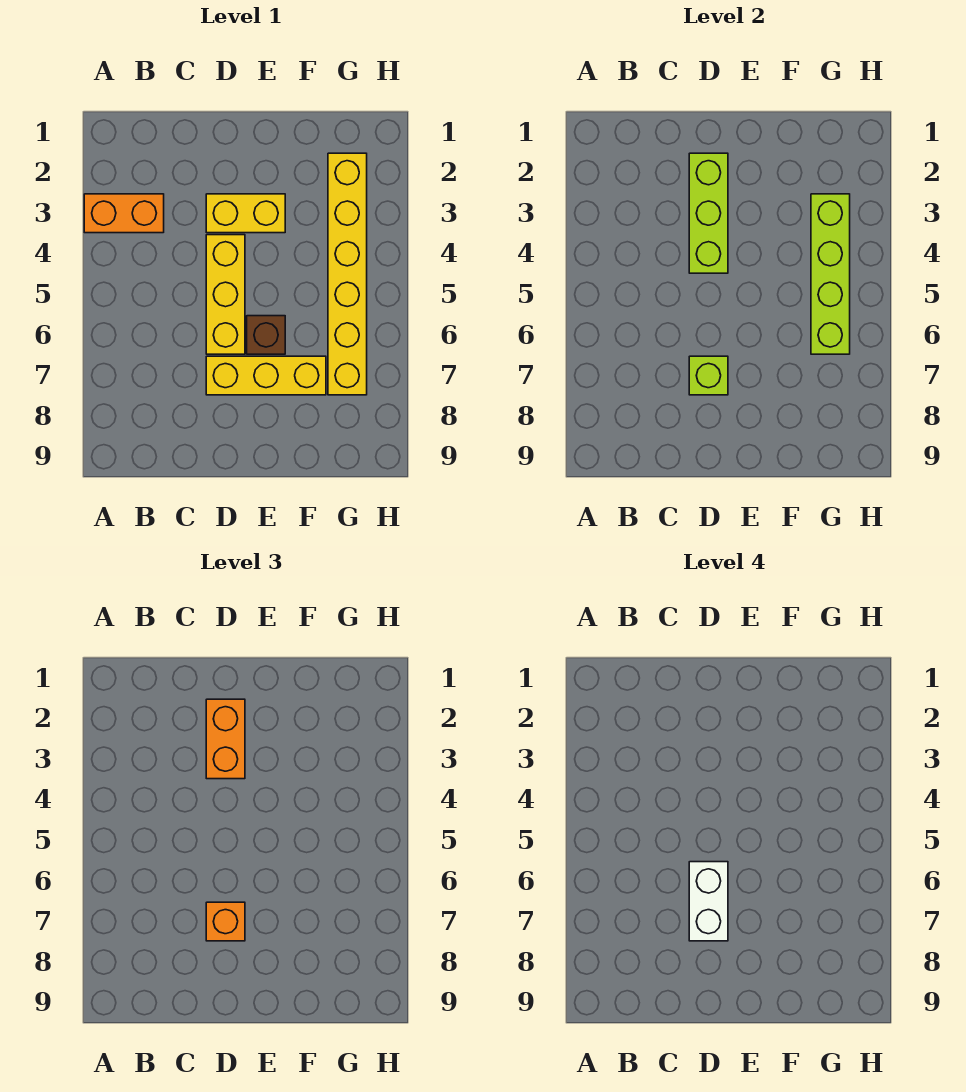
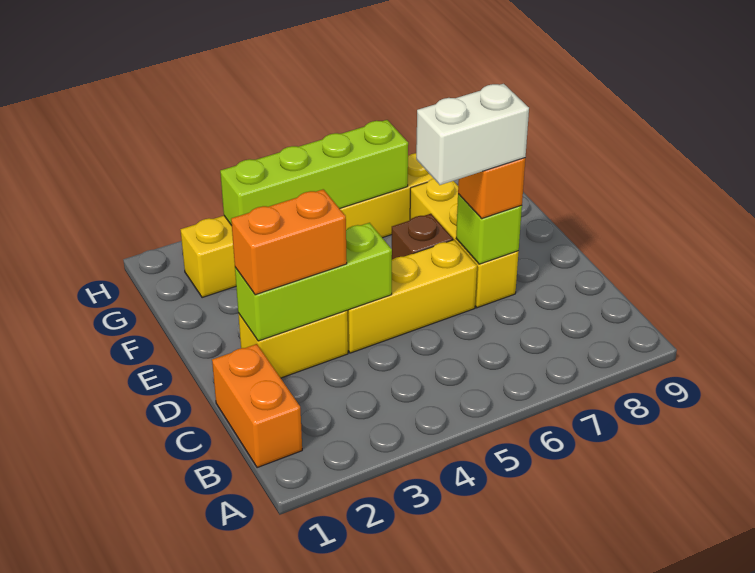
orange 1x2 brick [84,194,164,233] -> orange 1x2 brick moved to [212,344,302,468]
yellow 1x2 brick [206,194,285,233] -> yellow 1x2 brick turned to [238,310,348,378]

